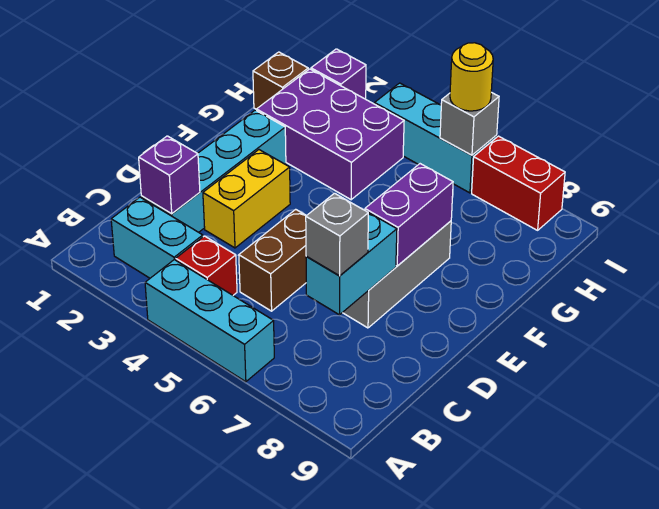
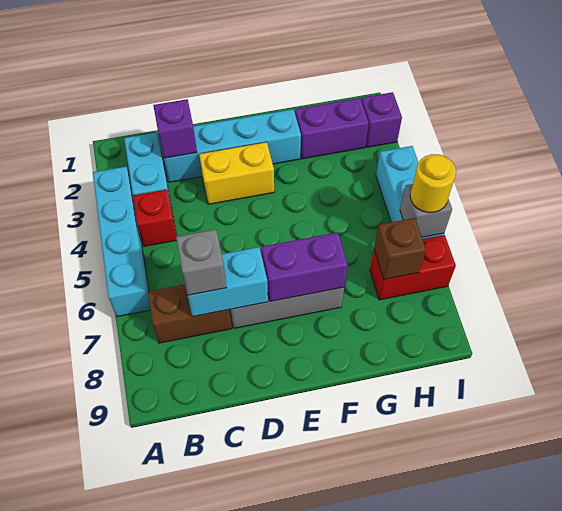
cyan 1x3 brick [145,260,274,382] -> cyan 1x4 brick [93,167,150,317]
brown 1x2 brick [239,209,306,311] -> brown 1x2 brick moved to [148,284,232,343]
purple 2x3 brick [257,69,404,200] -> purple 1x2 brick [295,98,369,159]
brown 1x1 brick [253,52,308,110] -> brown 1x1 brick moved to [374,218,426,279]
red 1x2 brick [472,136,565,230] -> red 1x2 brick turned to [370,235,456,300]

